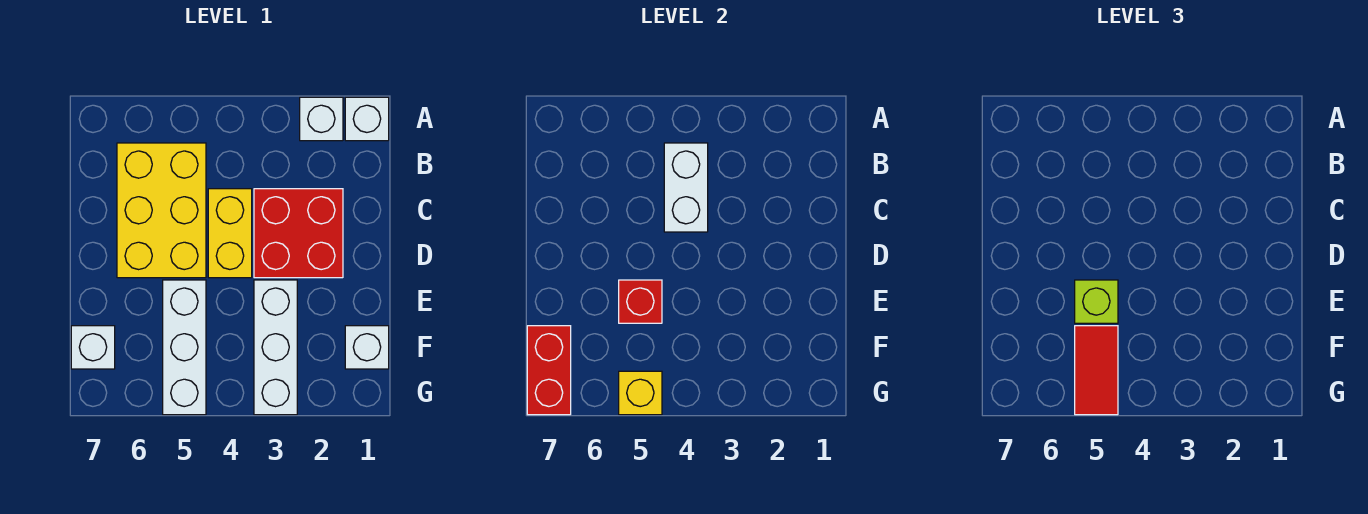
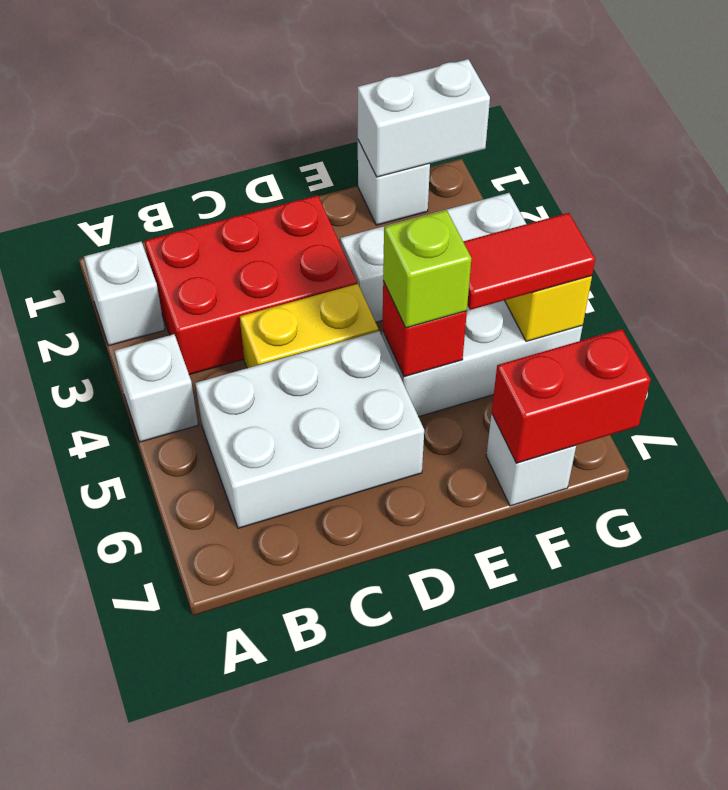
white 1x1 brick [345,97,389,141] -> white 1x1 brick moved to [115,334,198,442]
white 1x2 brick [664,143,708,232] -> white 1x2 brick moved to [357,59,490,177]
yellow 2x3 brick [117,143,206,278] -> white 2x3 brick [195,331,424,528]
red 2x2 brick [254,189,343,278] -> red 2x3 brick [145,195,357,375]

